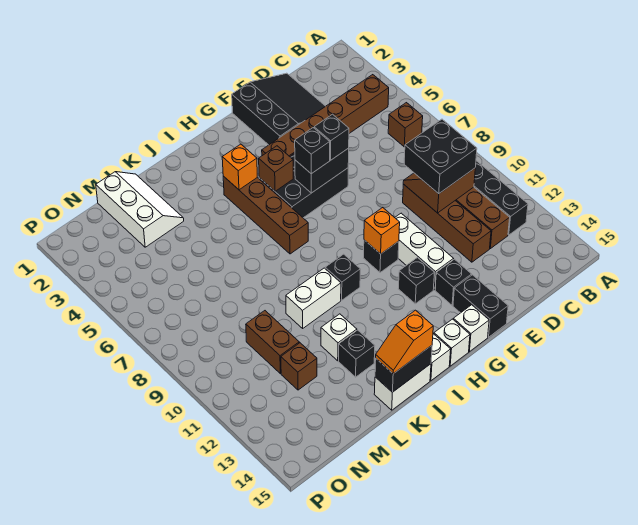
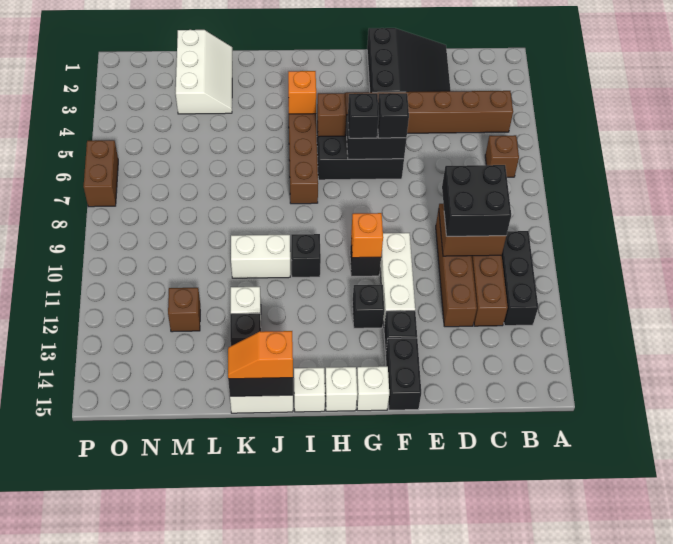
brown 1x2 brick [246,311,299,374] -> brown 1x2 brick moved to [84,140,118,207]

